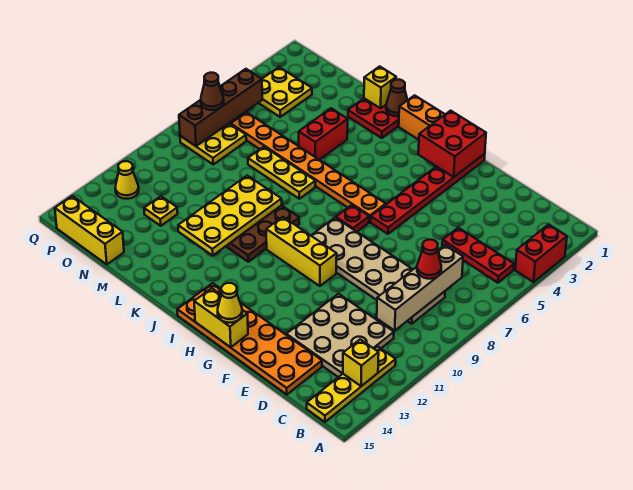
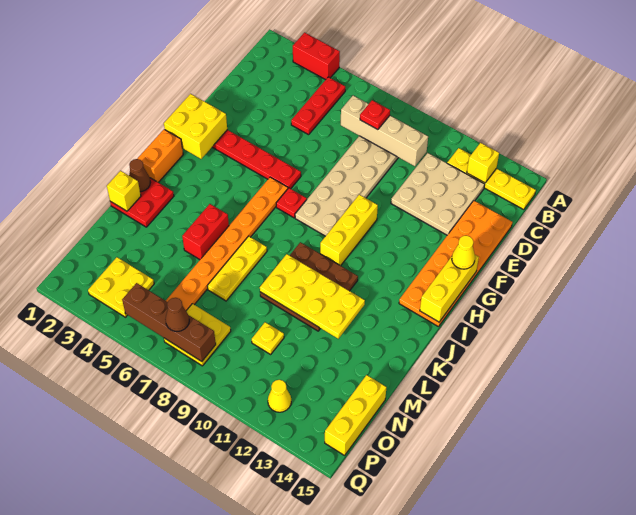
red 1x1 cone [417,240,441,279] -> red 1x1 plate [360,100,390,130]
red 2x2 brick [418,111,486,177] -> yellow 2x2 brick [164,94,227,159]
yellow 1x2 brick [194,288,248,347] -> yellow 1x3 brick [420,255,479,322]
red 1x2 brick [299,108,348,160] -> red 1x2 brick turned to [182,204,229,260]
yellow 1x1 plate [144,196,178,226] -> yellow 1x1 plate moved to [252,322,284,354]

